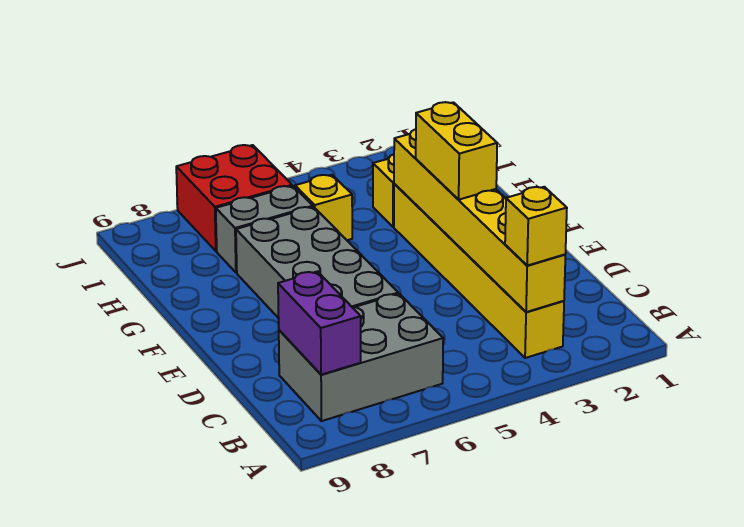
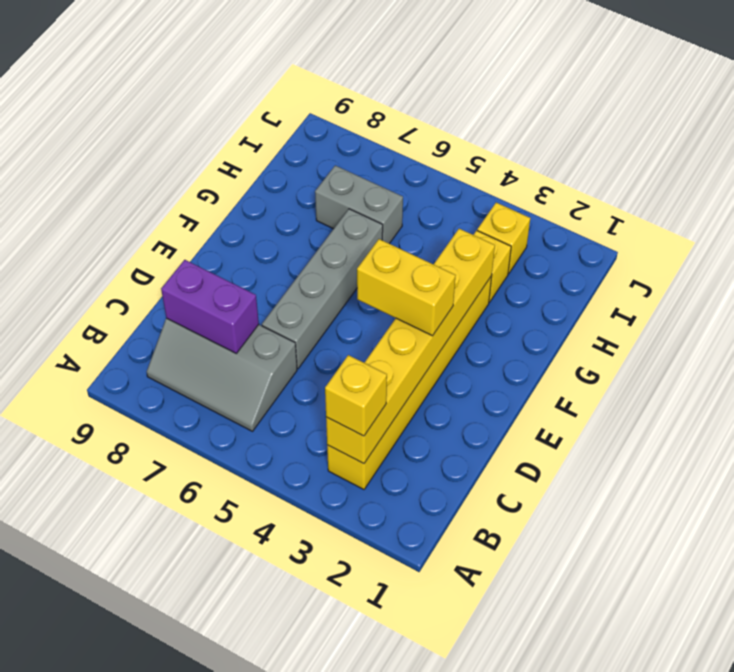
grey 2x3 brick [279,294,443,421] -> grey 2x3 slope [147,318,297,431]
purple 1x2 brick [278,272,361,375] -> purple 1x2 brick turned to [161,260,259,353]
grey 2x4 brick [236,207,398,318] -> grey 1x4 brick [262,209,383,369]
yellow 1x2 brick [416,102,497,200] -> yellow 1x2 brick turned to [357,239,456,336]
yellow 1x1 brick [295,175,352,240] -> yellow 1x1 brick moved to [477,203,530,274]
red 2x2 brick [176,145,292,251] -> none

